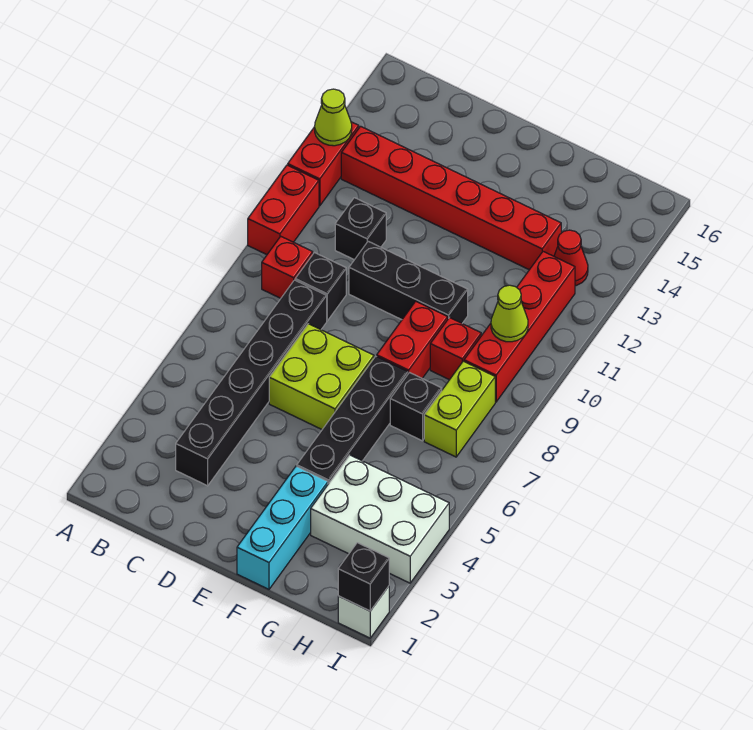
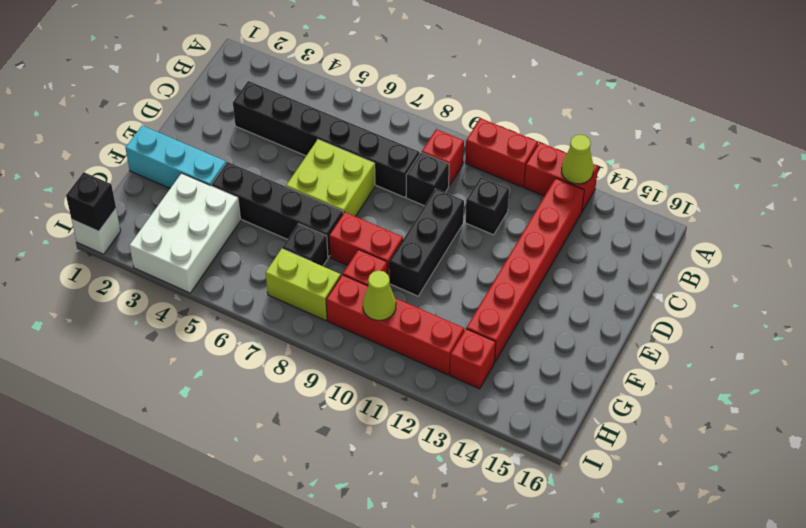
red 1x1 cone [554,230,588,286] -> red 1x1 brick [450,329,496,389]

